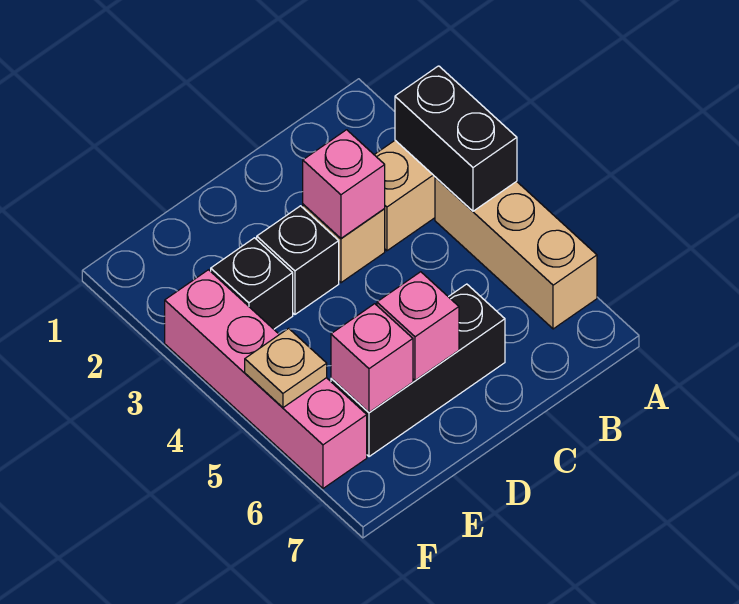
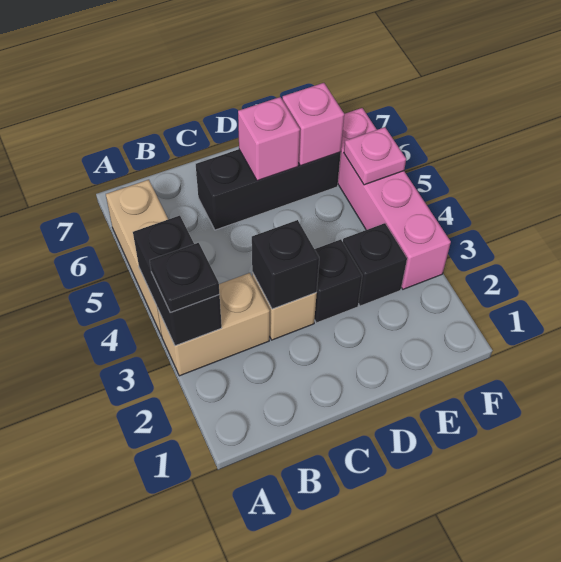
none -> black 1x1 plate [150,243,219,312]
pink 1x1 brick [303,130,385,238] -> black 1x1 brick [252,220,319,309]
tan 1x1 plate [245,328,327,408] -> pink 1x1 plate [344,127,406,185]

